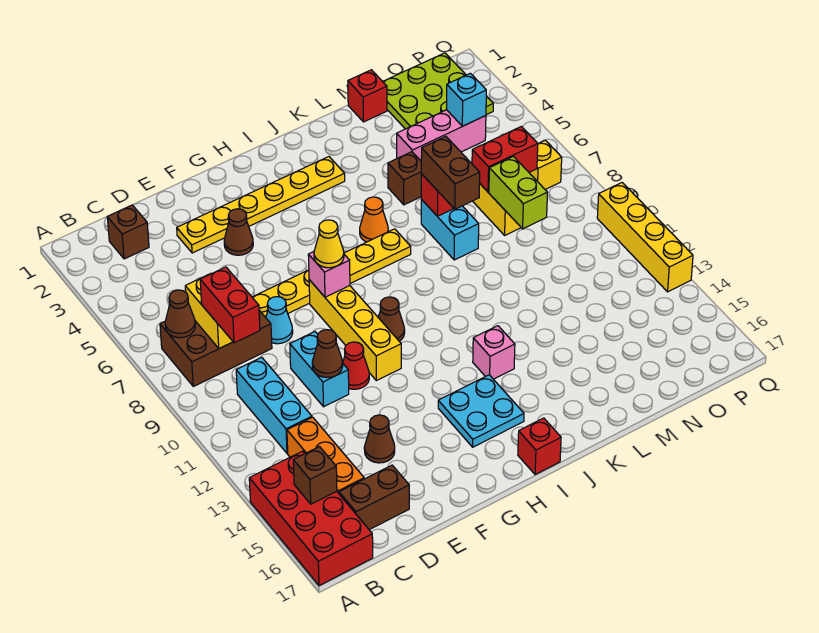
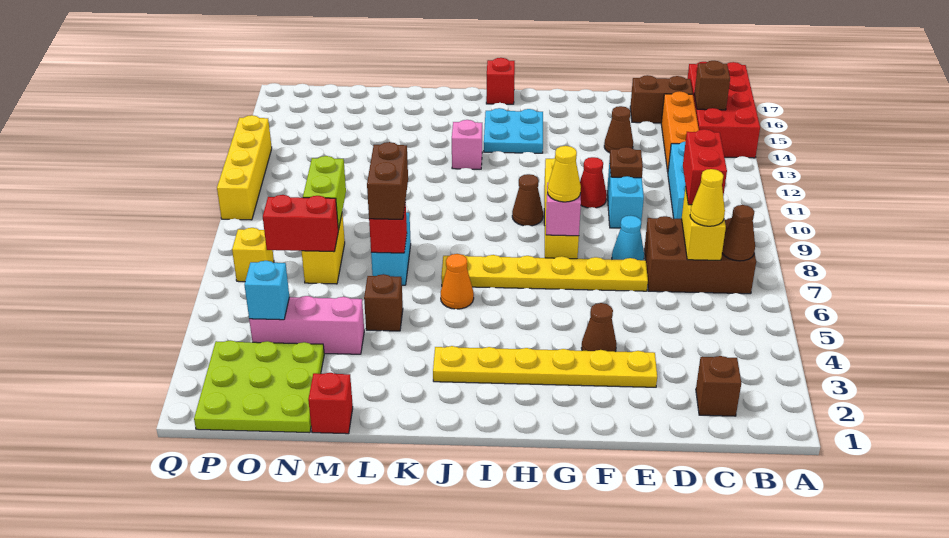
none -> yellow 1x1 cone [690,169,725,226]
brown 1x1 cone [312,330,343,378] -> brown 1x1 plate [610,147,643,178]

